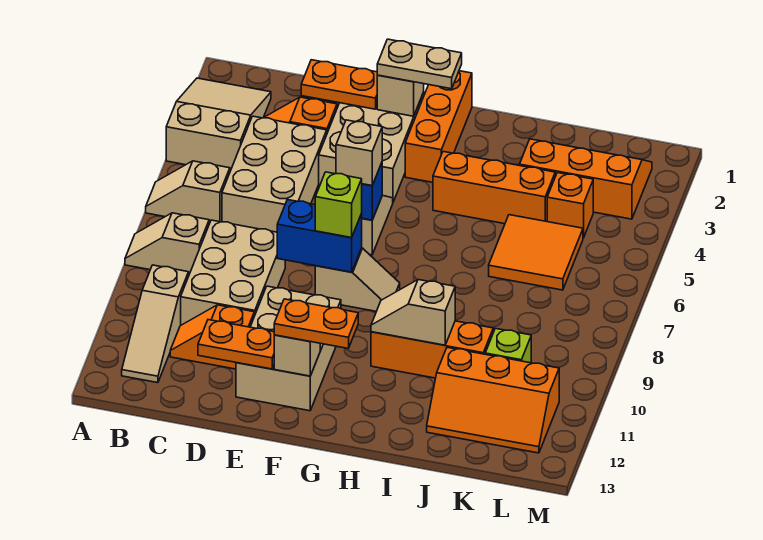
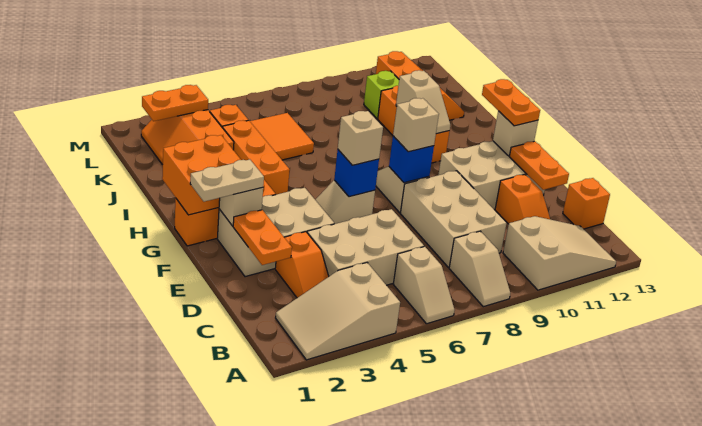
tan 1x3 slope [122,265,189,383] -> tan 2x3 slope [503,216,616,290]
tan 2x3 brick [181,220,285,325] -> tan 2x3 brick turned to [400,171,507,268]
none -> orange 1x1 brick [563,178,610,229]
blue 1x2 brick [277,200,362,272] -> blue 1x1 brick [389,136,434,183]
tan 1x2 plate [377,39,462,89] -> tan 1x2 plate turned to [190,159,264,202]
lime 1x1 brick [315,172,362,238] -> tan 1x1 brick [393,98,439,152]
none -> orange 2x2 brick [162,135,241,215]
none -> orange 1x2 plate [142,85,208,121]

